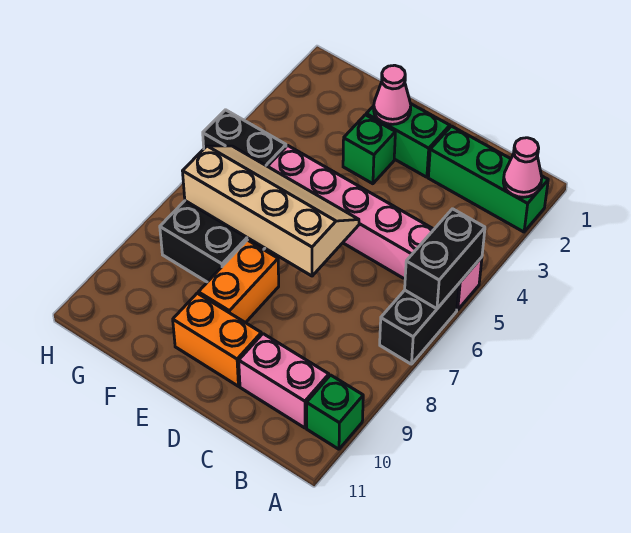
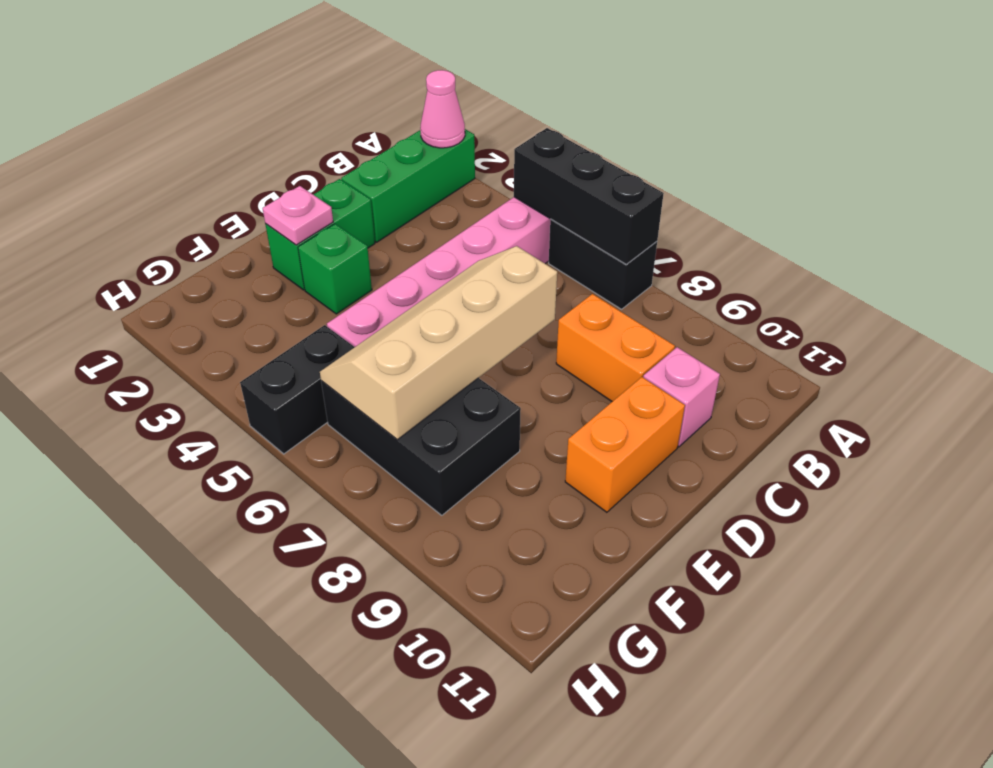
black 1x2 brick [405,209,485,309] -> black 1x3 brick [514,128,664,265]
green 1x1 brick [307,375,363,449] -> none
pink 1x2 brick [239,334,329,428] -> pink 1x1 brick [643,347,720,447]
pink 1x1 cone [374,65,411,124] -> pink 1x1 plate [263,186,333,245]
orange 1x2 brick [198,240,279,323] -> orange 1x2 brick moved to [556,294,675,402]

